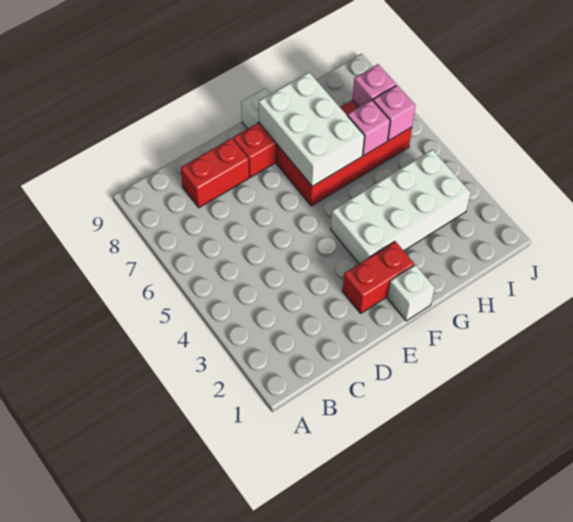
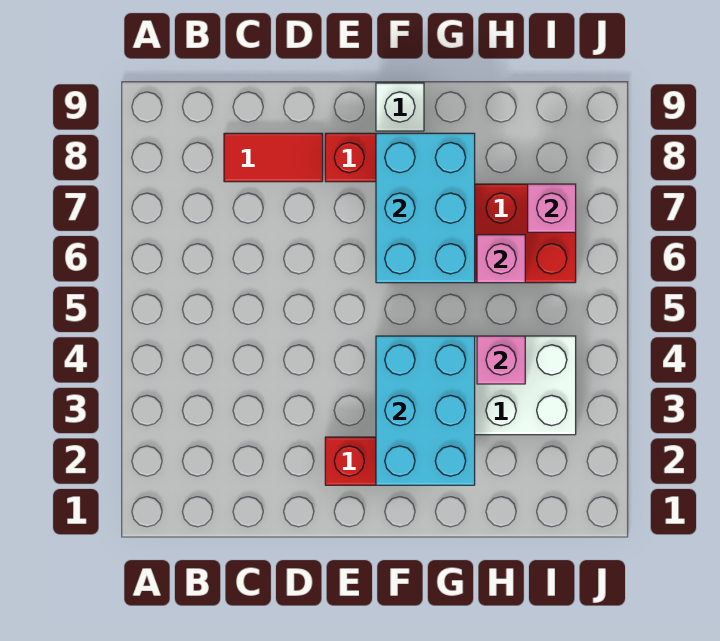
red 1x2 brick [180,138,249,208] -> red 1x2 tile [224,133,323,182]
white 1x1 brick [388,265,434,321] -> none
none -> cyan 2x3 brick [376,336,475,485]
white 2x3 brick [258,72,364,186] -> cyan 2x3 brick [376,133,475,283]
pink 1x1 brick [373,85,416,140] -> pink 1x1 brick moved to [477,336,525,384]

